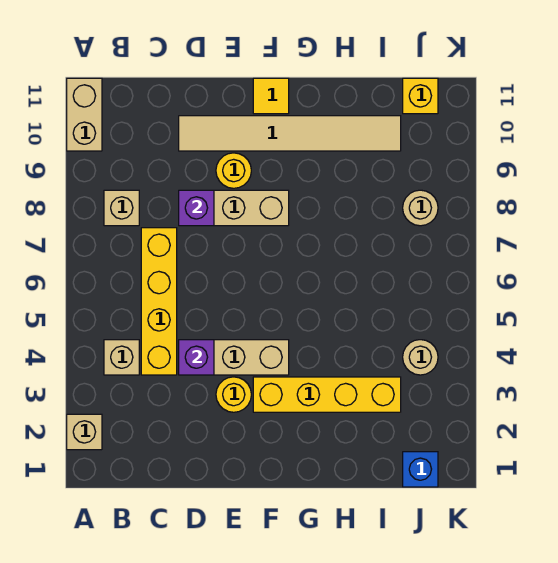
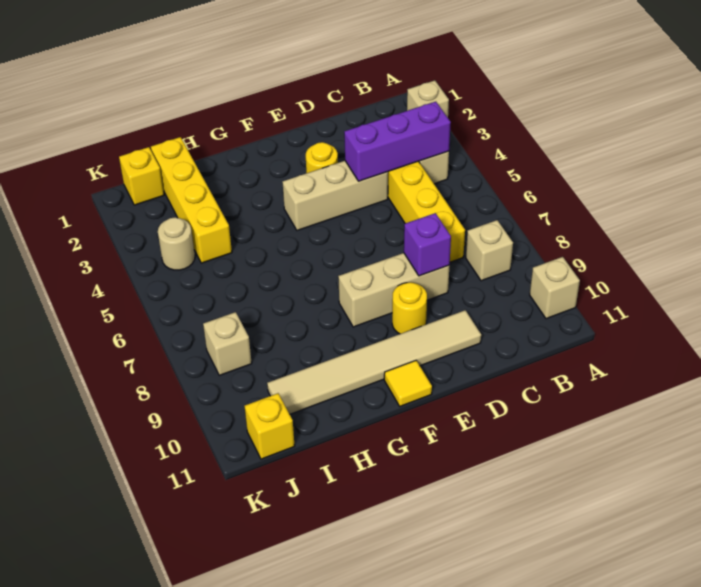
tan 1x2 brick [67,78,102,151] -> tan 1x1 brick [530,257,580,319]
purple 1x1 brick [179,340,214,375] -> purple 1x3 brick [344,102,451,181]
yellow 1x4 brick [253,377,401,412] -> yellow 1x4 brick turned to [151,137,232,263]
blue 1x1 brick [403,452,438,487] -> yellow 1x1 brick [119,147,164,205]
tan 1x1 round brick [403,190,438,226] -> tan 1x1 brick [203,312,252,375]

